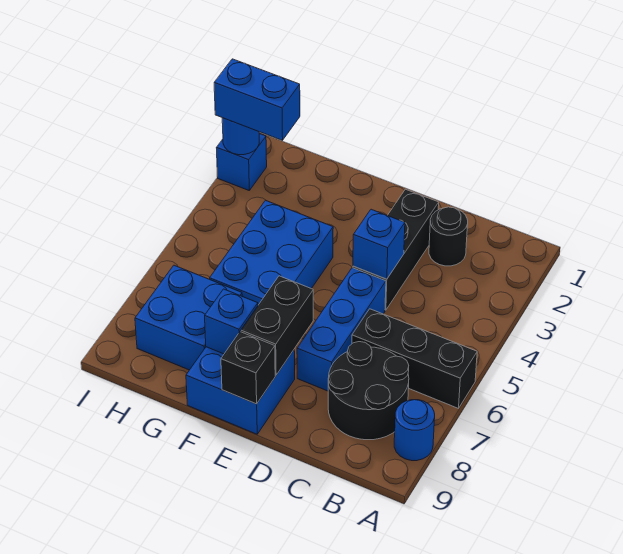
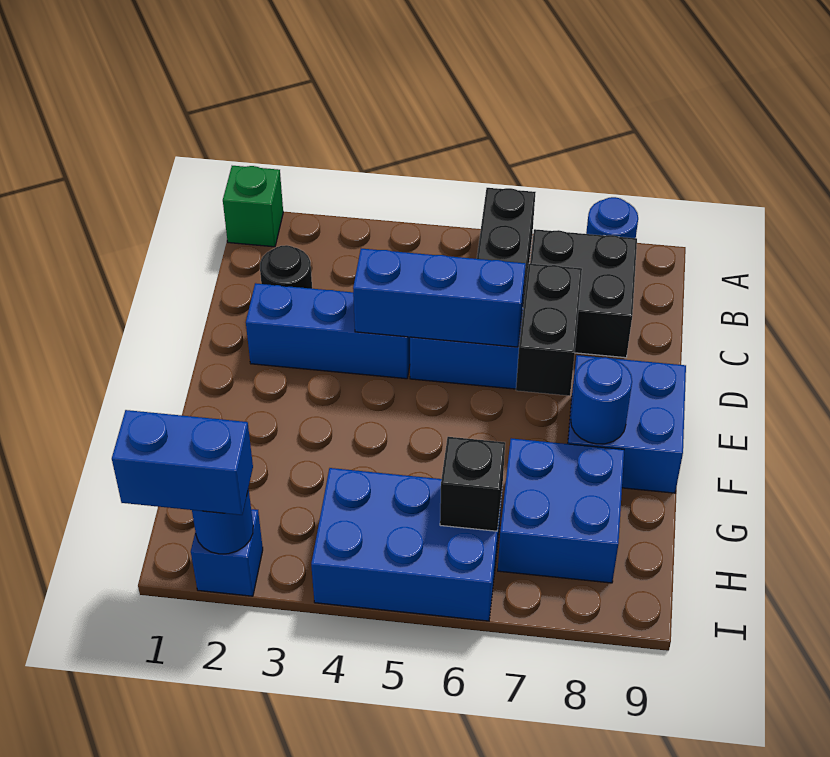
none -> green 1x1 brick [223,166,283,247]
black 2x2 round brick [328,342,409,440] -> black 2x2 brick [530,229,637,358]
black 1x3 brick [353,189,439,310] -> blue 1x3 brick [246,283,410,379]
blue 1x1 brick [353,209,405,279] -> blue 1x3 brick [353,249,526,347]
black 1x2 brick [241,276,313,375] -> black 1x2 brick turned to [516,264,582,396]
black 1x1 brick [221,332,275,404] -> black 1x1 brick moved to [440,437,505,531]
blue 2x3 brick [210,200,333,305] -> blue 2x3 brick moved to [311,468,502,621]
blue 1x1 brick [205,289,258,354] -> blue 1x1 round brick [571,357,632,444]
blue 1x2 brick [214,59,300,140] -> blue 1x2 brick turned to [112,410,253,515]

